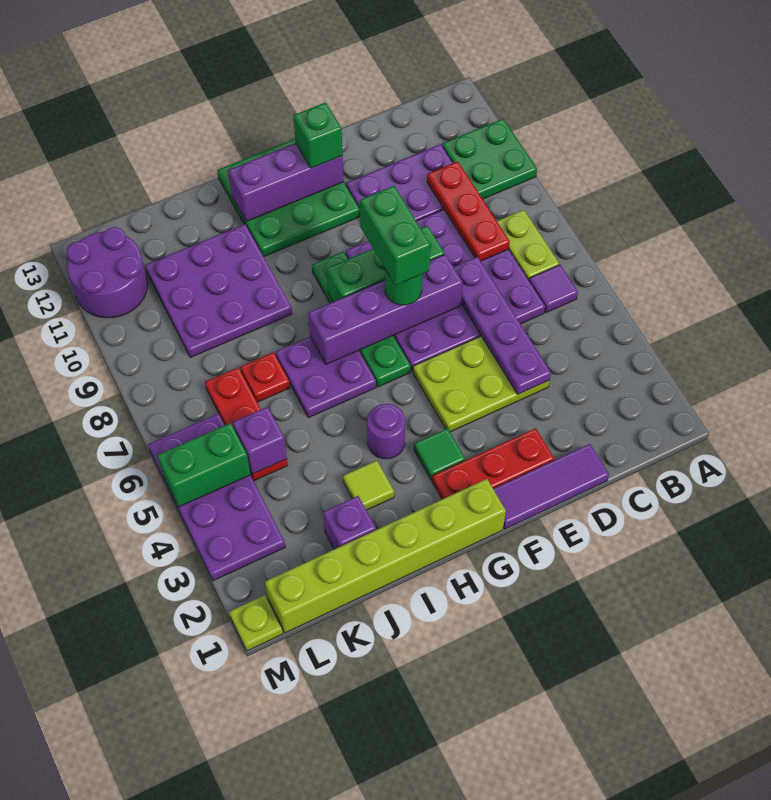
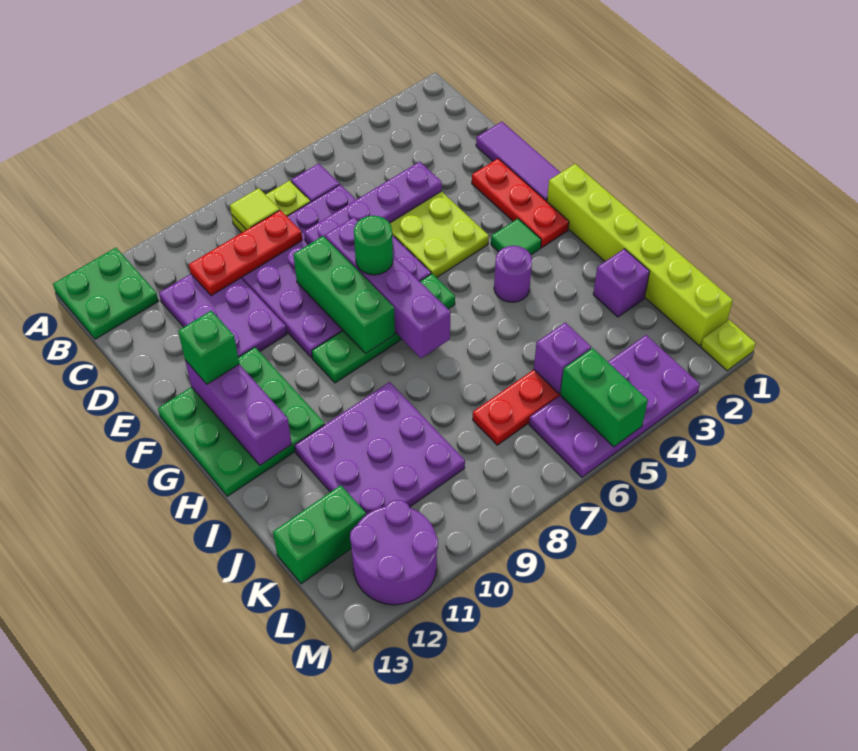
green 2x2 plate [442,119,537,199] -> green 2x2 plate moved to [53,248,158,339]
green 1x2 brick [360,186,431,285] -> green 1x2 brick moved to [273,485,366,584]
purple 2x2 plate [275,337,376,418] -> none
lime 1x1 tile [343,461,394,510] -> lime 1x1 tile moved to [230,188,279,230]
red 1x1 plate [240,352,290,402] -> none

